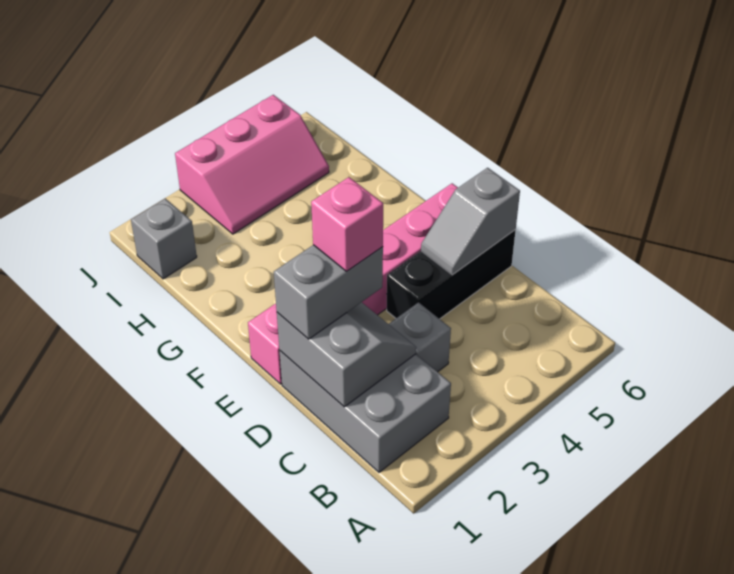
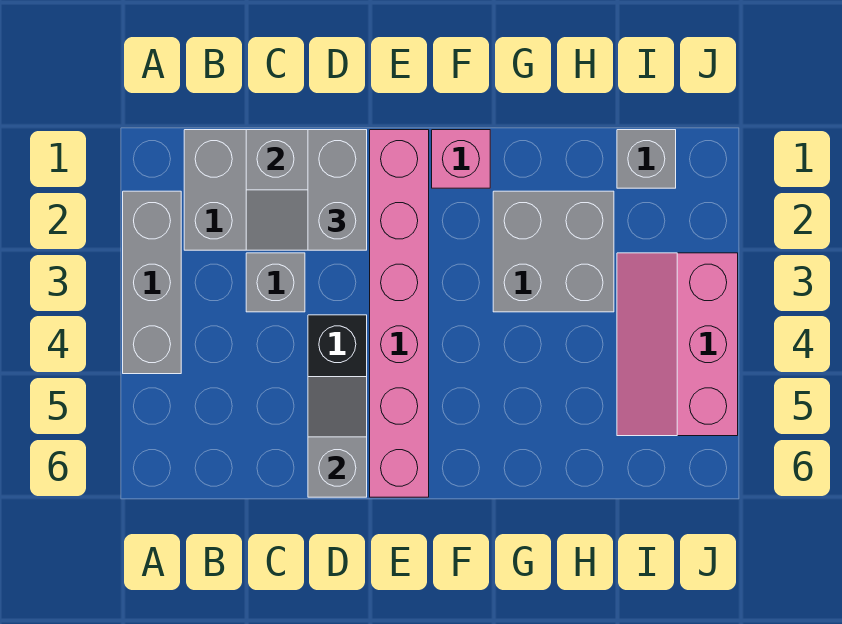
none -> grey 1x3 brick [123,191,181,374]
pink 1x1 brick [311,177,383,271] -> pink 1x1 brick moved to [432,130,490,188]
none -> grey 2x2 brick [493,191,614,312]

